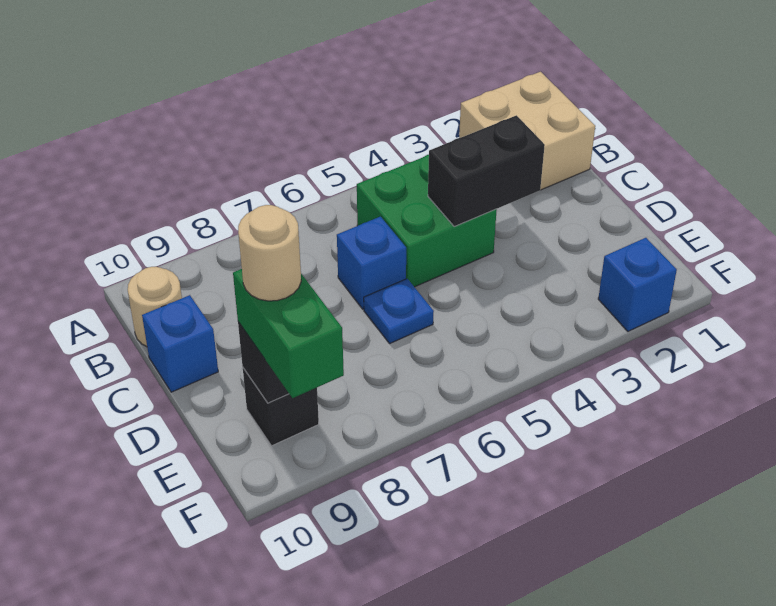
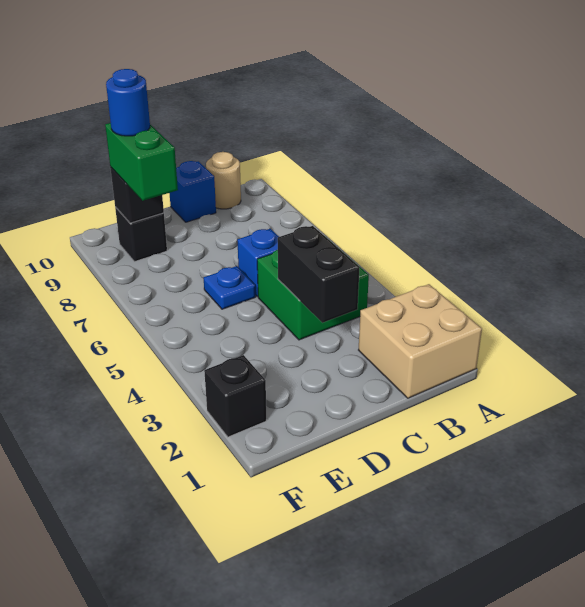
green 1x2 brick [233,269,344,398] -> green 1x2 brick turned to [105,123,178,201]
tan 1x1 round brick [238,205,301,301] -> blue 1x1 round brick [106,69,150,136]
blue 1x1 brick [598,238,677,331] -> black 1x1 brick [204,355,266,437]

